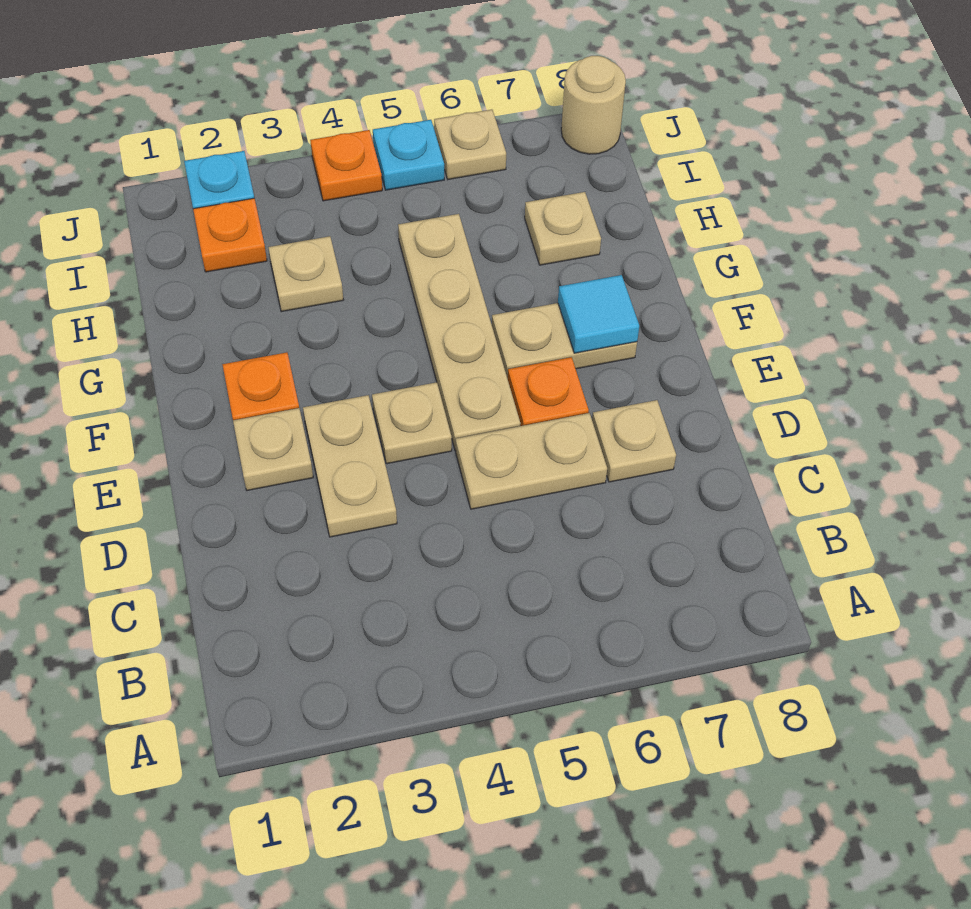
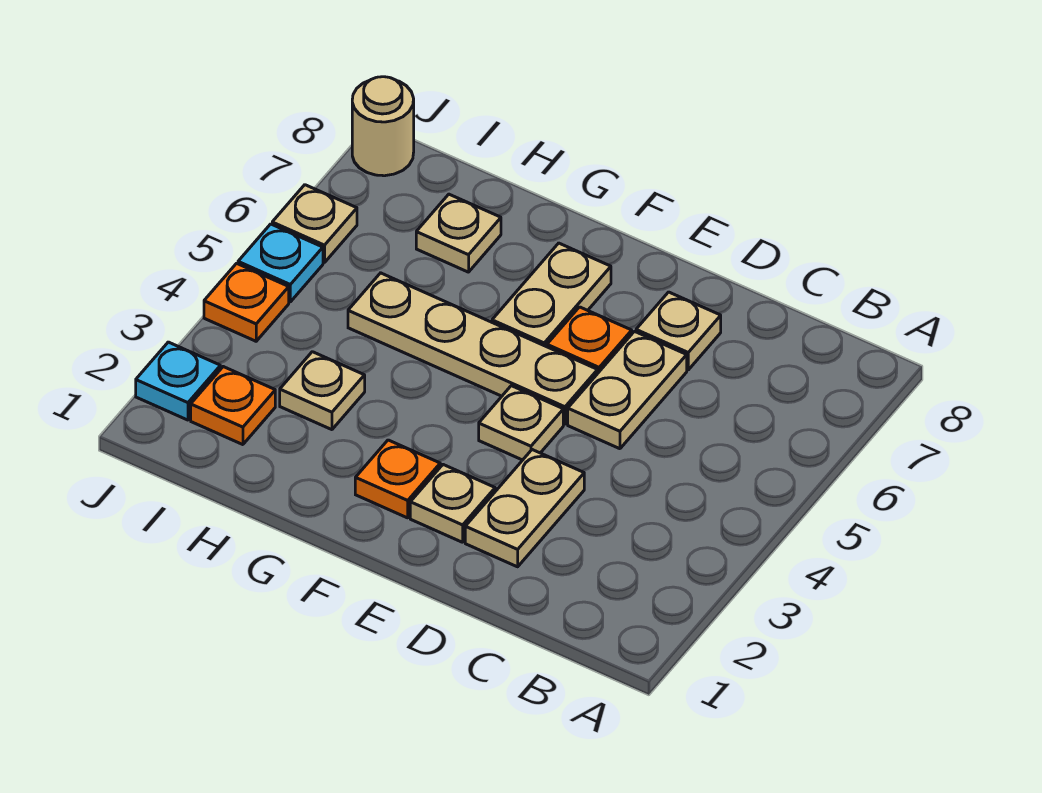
tan 1x2 plate [303,395,397,537] -> tan 1x2 plate turned to [465,450,584,567]
cyan 1x1 tile [558,275,639,353] -> none

